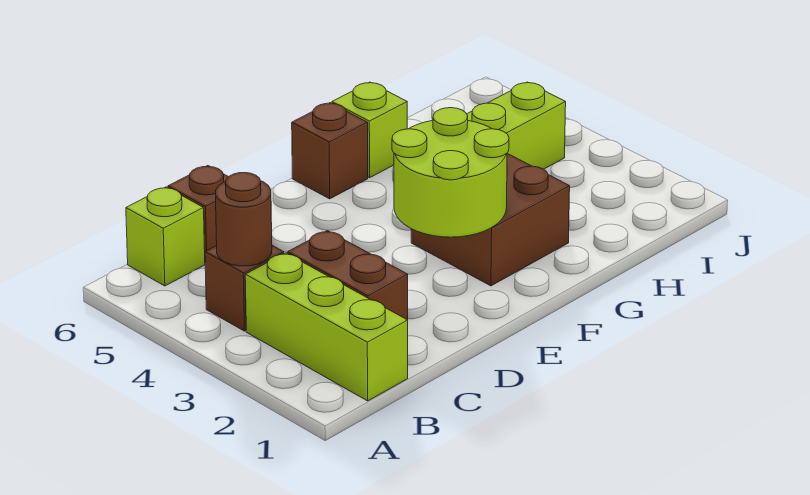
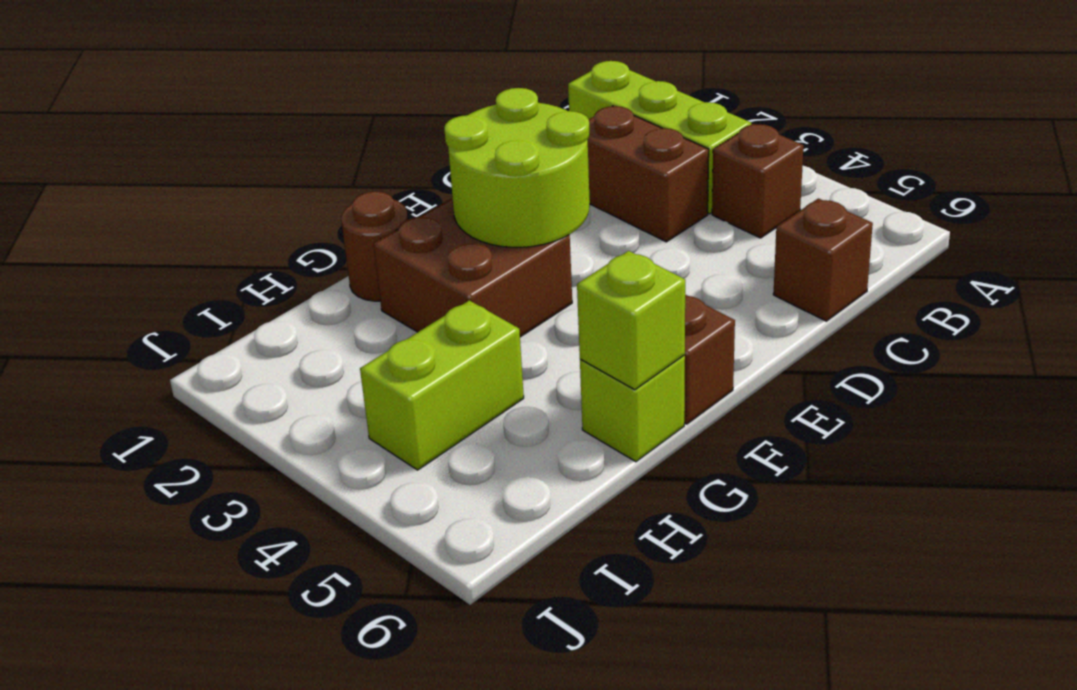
brown 1x1 round brick [216,173,272,266] -> brown 1x1 round brick moved to [341,191,408,301]
lime 1x1 brick [126,187,205,286] -> lime 1x1 brick moved to [577,251,685,390]

